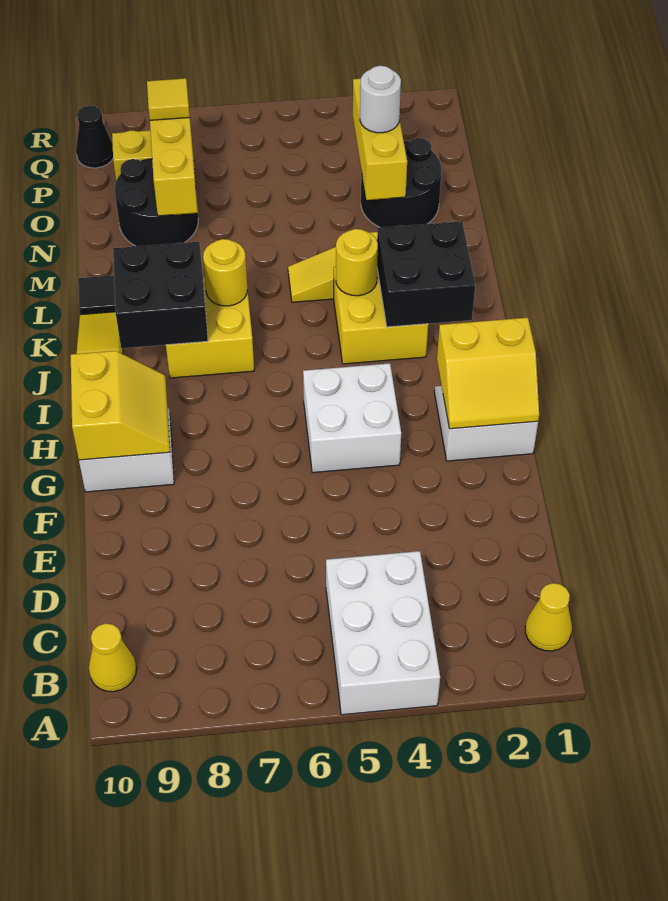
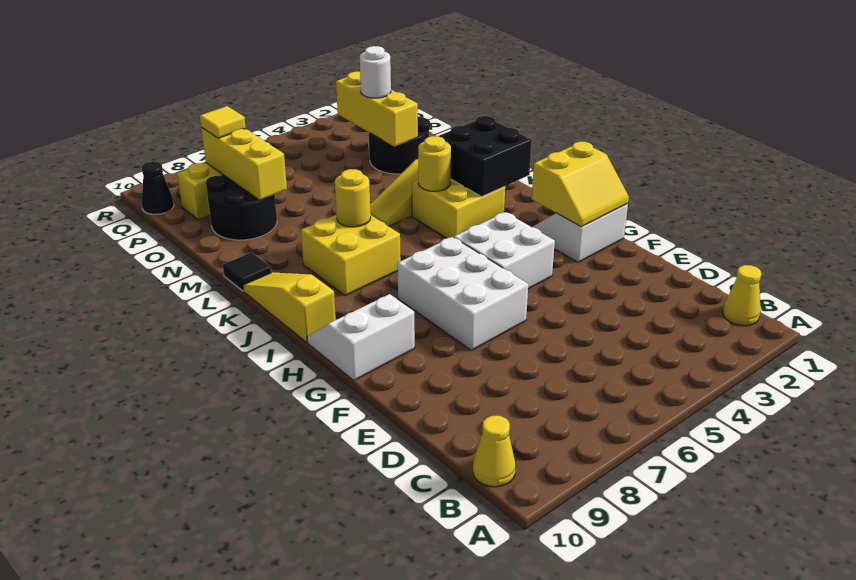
white 2x3 brick [326,551,440,715] -> white 2x3 brick moved to [397,237,528,350]
yellow 2x2 slope [71,351,170,460] -> none
black 2x2 brick [113,242,208,348] -> none

